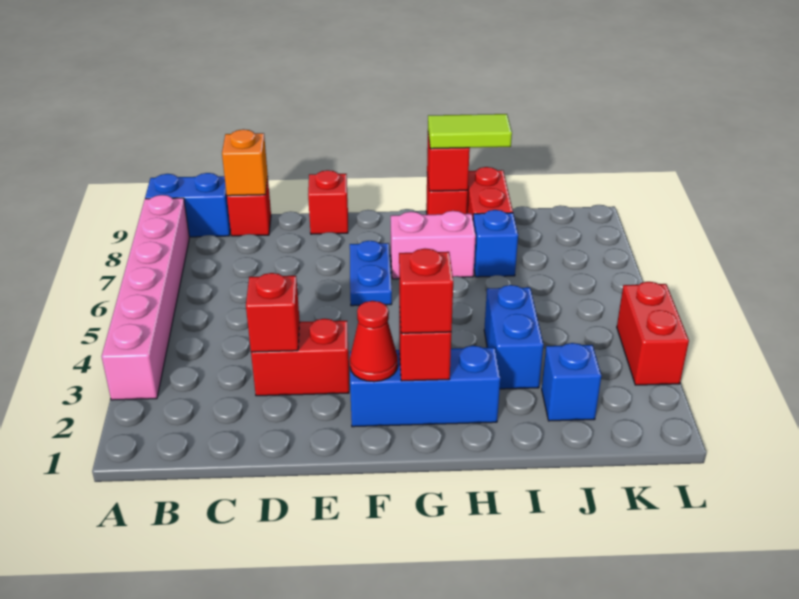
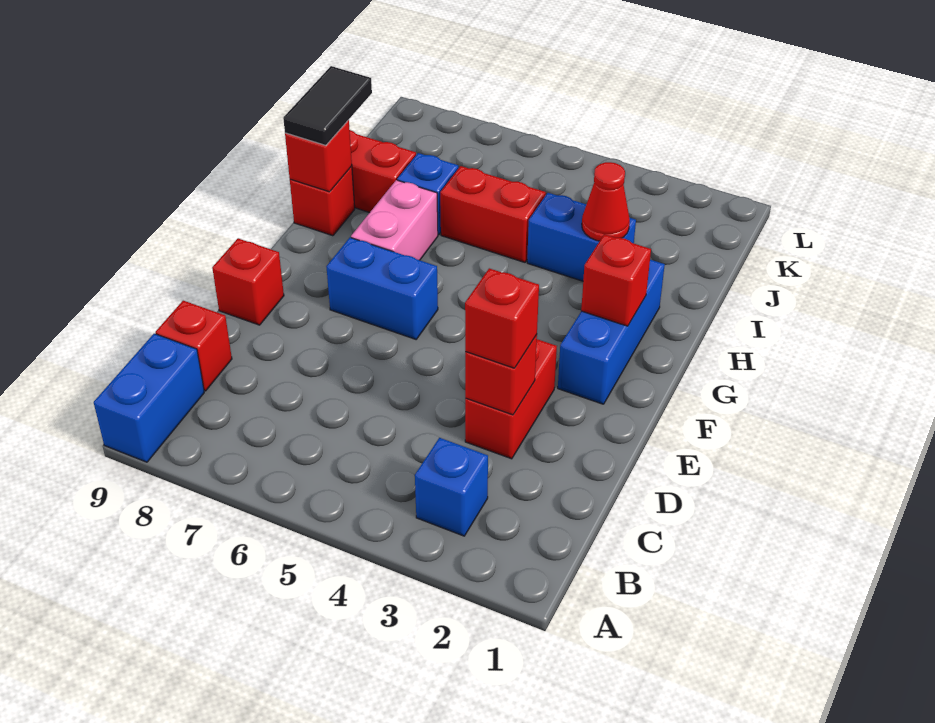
pink 1x6 brick [102,195,189,400] -> none
orange 1x1 brick [222,129,268,196] -> none
red 1x1 cone [350,301,398,382] -> red 1x1 cone moved to [582,162,630,241]
blue 1x2 plate [350,241,392,306] -> blue 1x2 brick [326,238,438,339]
red 1x1 brick [399,249,453,333] -> red 1x1 brick moved to [465,268,539,368]
lime 1x2 tile [428,114,512,149] -> black 1x2 tile [283,66,372,145]
blue 1x1 brick [542,343,601,421] -> blue 1x1 brick moved to [415,438,488,536]
red 1x2 brick [617,282,689,385] -> red 1x2 brick moved to [440,166,546,262]

